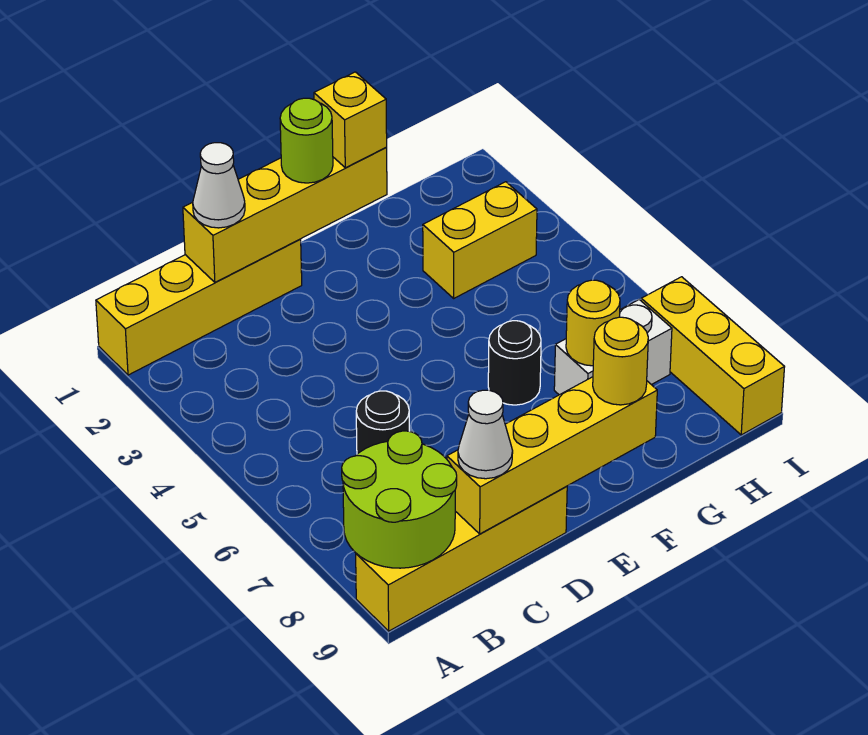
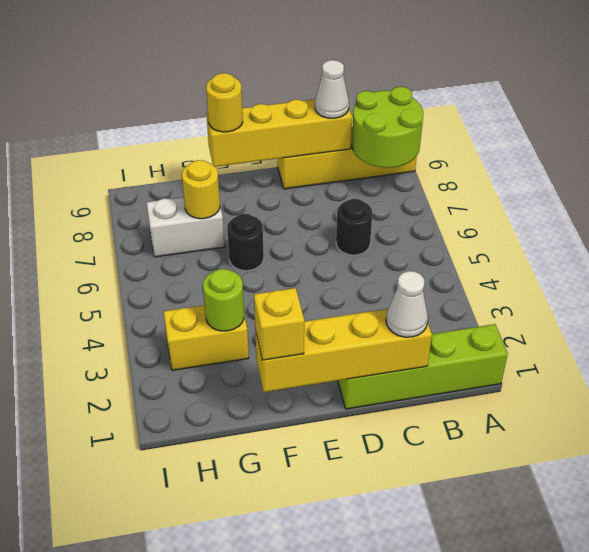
yellow 1x4 brick [96,239,302,375] -> lime 1x4 brick [338,324,508,409]
lime 1x1 round brick [280,98,333,183] -> lime 1x1 round brick moved to [203,269,244,331]
yellow 1x3 brick [641,277,784,435] -> none

